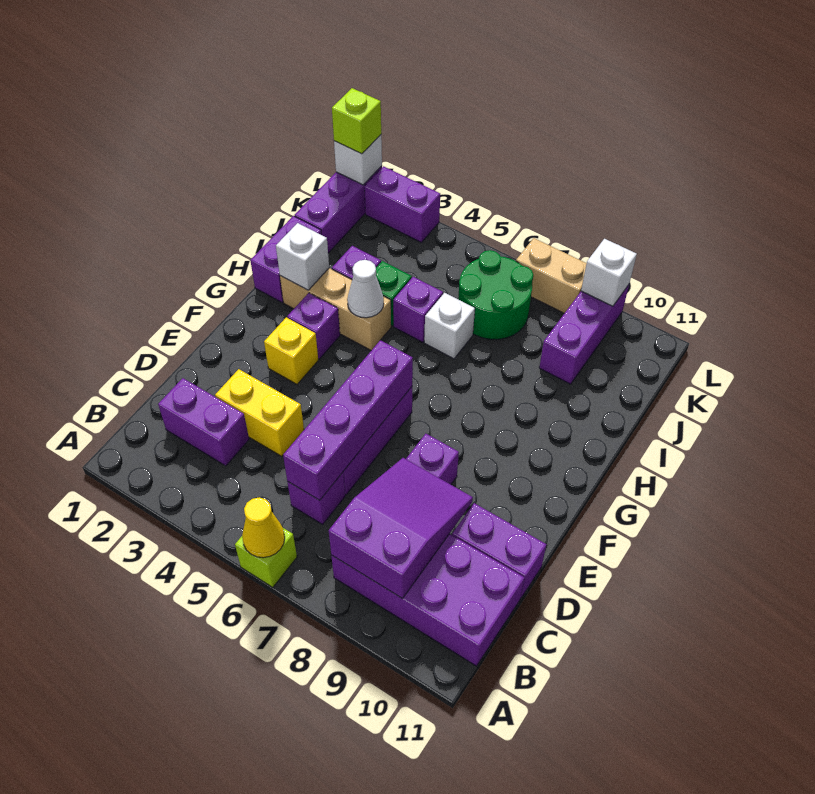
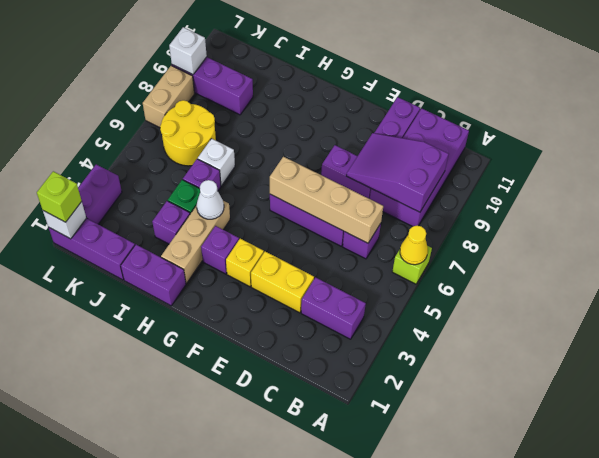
purple 1x2 brick [158,378,249,466] -> purple 1x2 brick turned to [301,277,366,339]
purple 1x4 brick [283,340,413,500] -> tan 1x4 brick [270,157,383,243]
yellow 1x2 brick [215,369,304,456] -> yellow 1x2 brick turned to [251,251,314,313]
white 1x1 brick [276,223,329,290] -> none
green 2x2 round brick [458,250,533,339] -> yellow 2x2 round brick [160,100,216,166]

